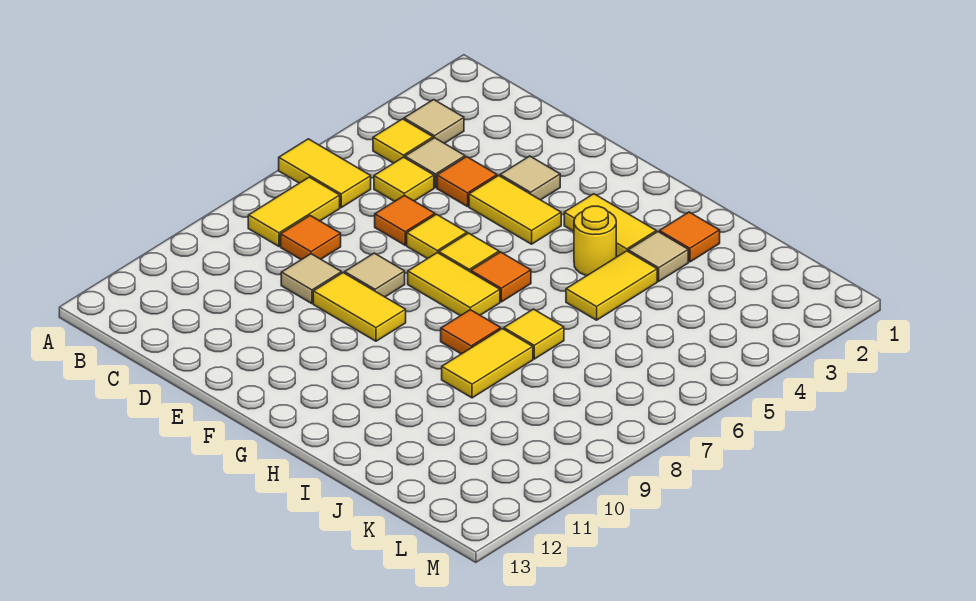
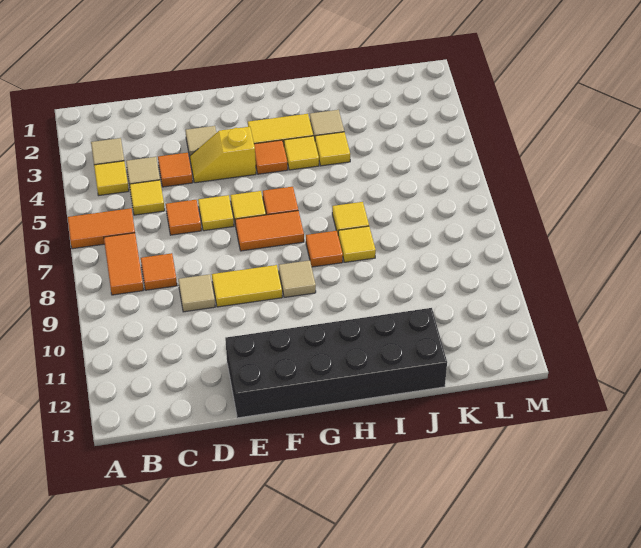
yellow 1x2 tile [279,139,371,208] -> orange 1x2 tile [68,208,135,249]
yellow 1x2 tile [248,177,340,246] -> orange 1x2 tile [104,233,144,295]
yellow 1x2 tile [469,175,561,244] -> yellow 1x2 slope [190,127,256,183]
tan 1x1 tile [345,253,405,297] -> tan 1x1 tile moved to [279,260,316,297]
none -> black 2x6 brick [225,308,447,418]
yellow 1x2 tile [408,253,500,316] -> orange 1x2 tile [235,211,304,251]
yellow 1x1 round brick [574,206,616,276] -> yellow 1x1 tile [284,136,319,170]
orange 1x1 tile [659,212,720,262] -> orange 1x1 tile moved to [254,140,288,174]
yellow 1x2 tile [566,251,657,320] -> yellow 1x1 tile [315,132,350,166]
yellow 1x2 tile [442,329,533,398] -> yellow 1x1 tile [338,226,376,262]

